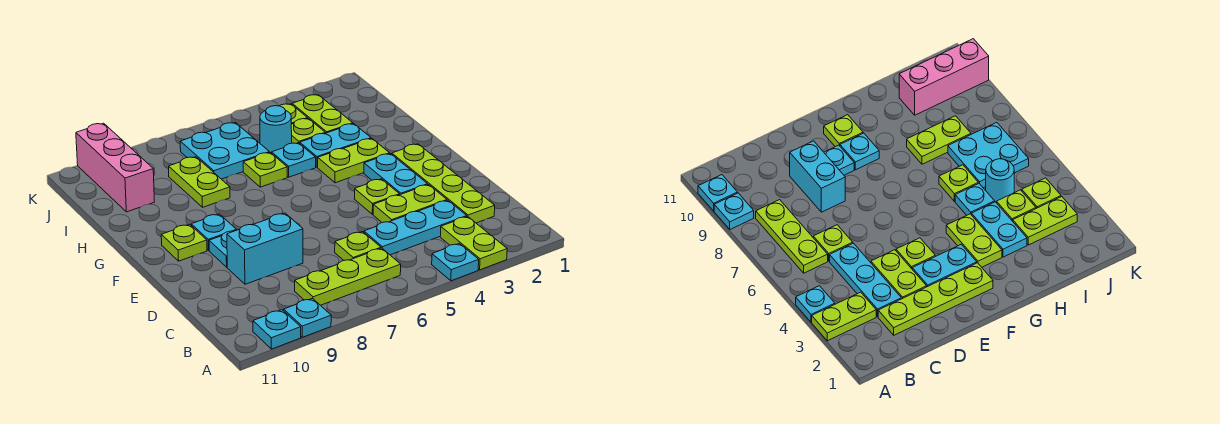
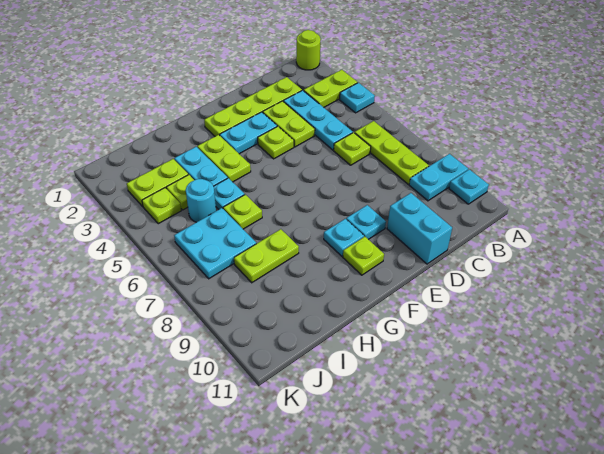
none -> lime 1x1 round brick [296,30,321,70]
cyan 1x1 plate [284,298,331,337] -> cyan 1x2 plate [409,154,468,201]
cyan 1x2 brick [227,213,303,284] -> cyan 1x2 brick moved to [387,193,452,264]
pink 1x3 brick [76,123,154,212] -> none

